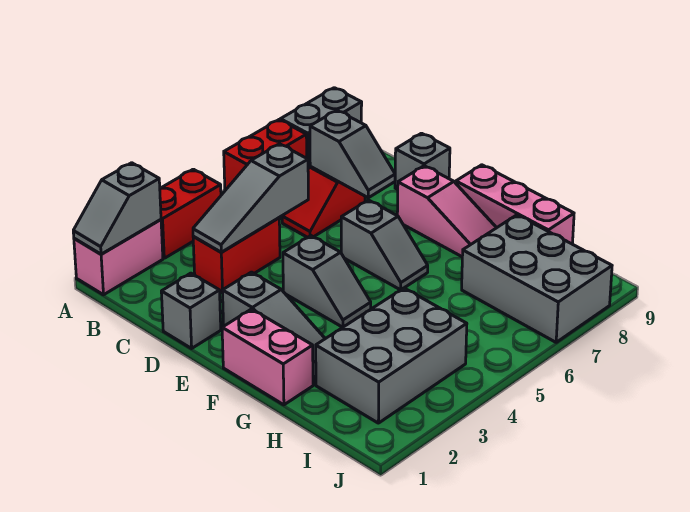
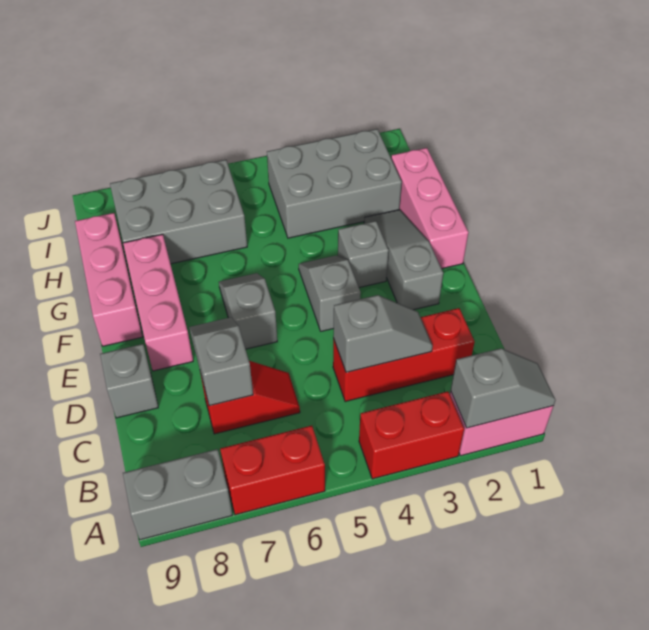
red 1x2 brick [193,218,280,293] -> red 1x3 brick [333,308,475,402]
grey 1x3 slope [193,144,308,252] -> grey 1x2 slope [333,295,433,372]
grey 1x1 brick [161,273,221,348] -> grey 1x1 brick moved to [338,221,389,288]
pink 1x3 slope [397,166,496,257] -> pink 1x3 brick [123,234,193,371]
pink 1x2 brick [222,309,313,405] -> pink 1x3 brick [391,148,468,269]
grey 2x3 brick [462,215,612,342] -> grey 2x3 brick turned to [110,160,247,264]

